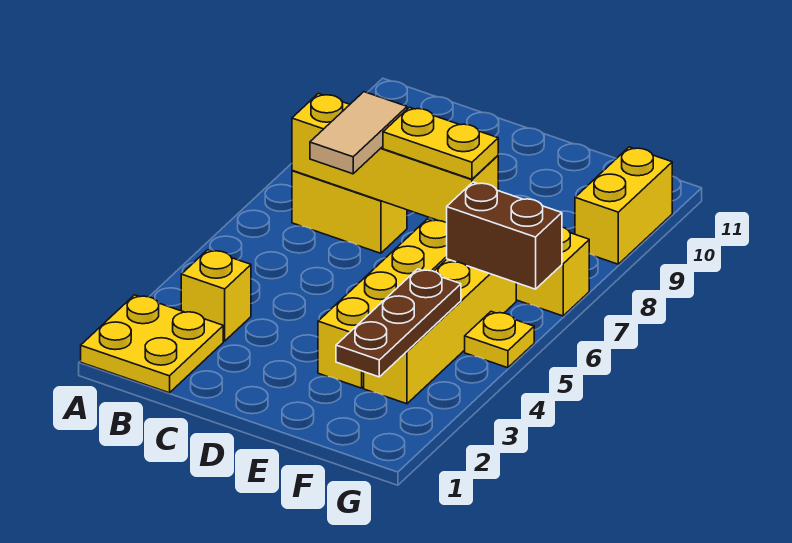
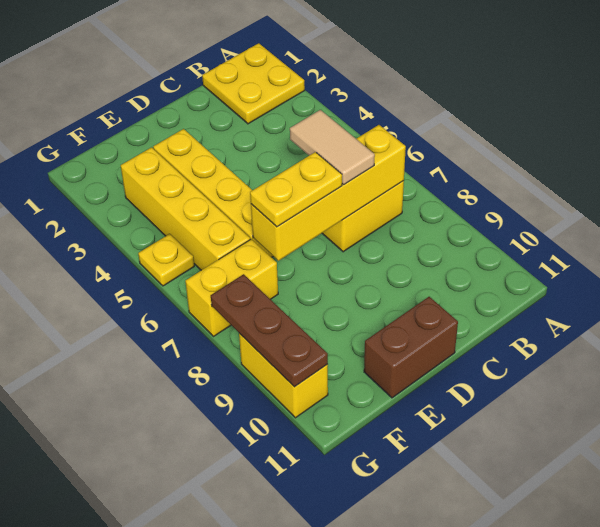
yellow 1x1 brick [181,250,251,341] -> none
brown 1x3 plate [336,269,461,377] -> brown 1x3 plate moved to [211,274,328,387]
brown 1x2 brick [447,182,562,289] -> brown 1x2 brick moved to [364,297,458,398]

